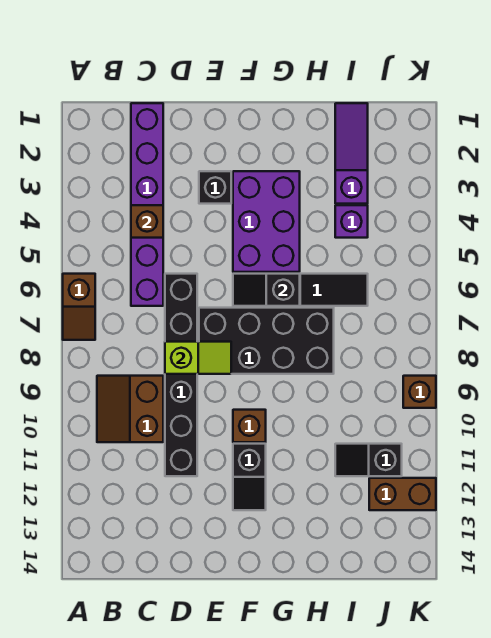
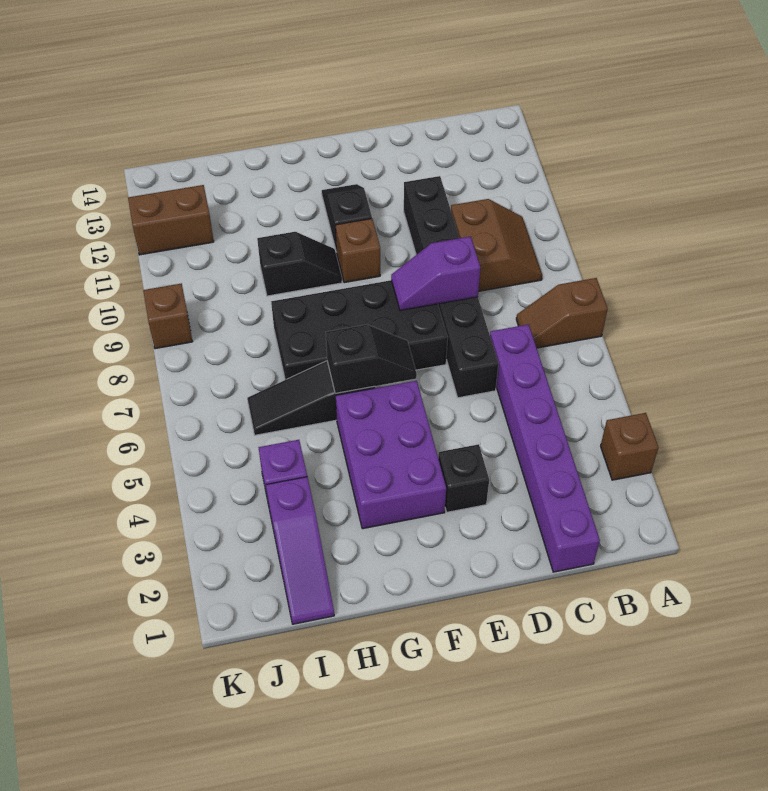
brown 1x2 slope [63,274,95,340] -> brown 1x2 slope turned to [516,278,608,348]
brown 1x1 brick [131,205,163,238] -> brown 1x1 brick moved to [601,413,658,480]
lime 1x2 slope [165,342,231,374] -> purple 1x2 slope [391,236,481,311]
black 1x2 slope [335,444,402,476] -> black 1x2 slope moved to [257,232,342,296]

